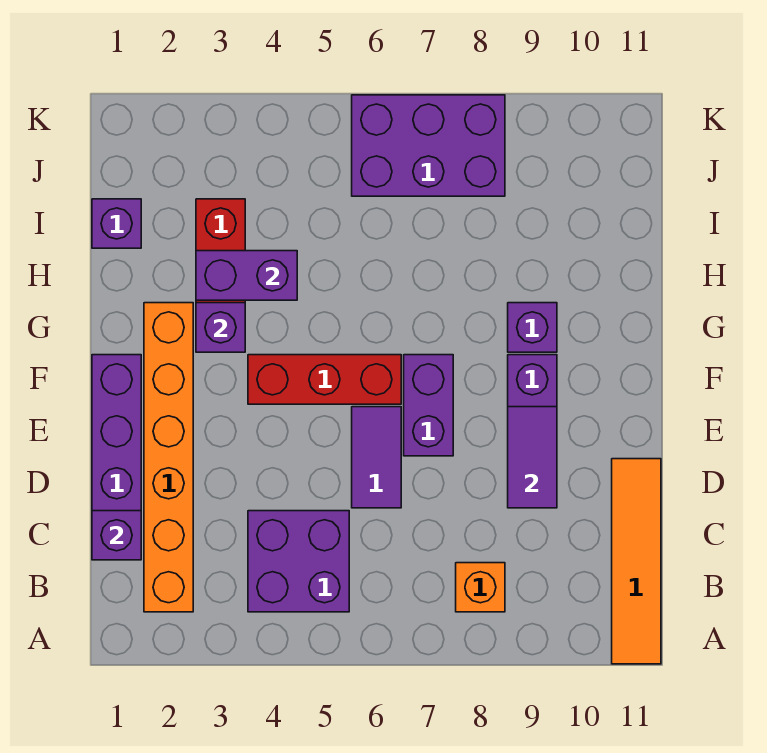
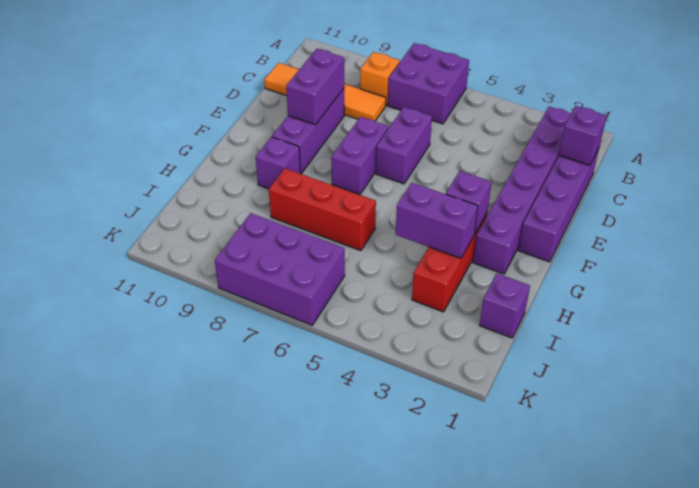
orange 1x4 tile [612,459,661,664] -> orange 1x4 tile turned to [264,63,386,121]
orange 1x6 brick [144,303,193,612] -> purple 1x6 brick [473,107,571,274]
purple 2x2 brick [248,511,349,612] -> purple 2x2 brick moved to [388,43,469,124]
purple 1x2 tile [352,407,401,508] -> purple 1x2 brick [376,107,432,184]
purple 1x2 tile [508,407,557,508] -> purple 1x2 brick [286,49,344,125]
red 1x3 brick [248,355,401,404] -> red 1x3 brick moved to [269,168,376,251]

